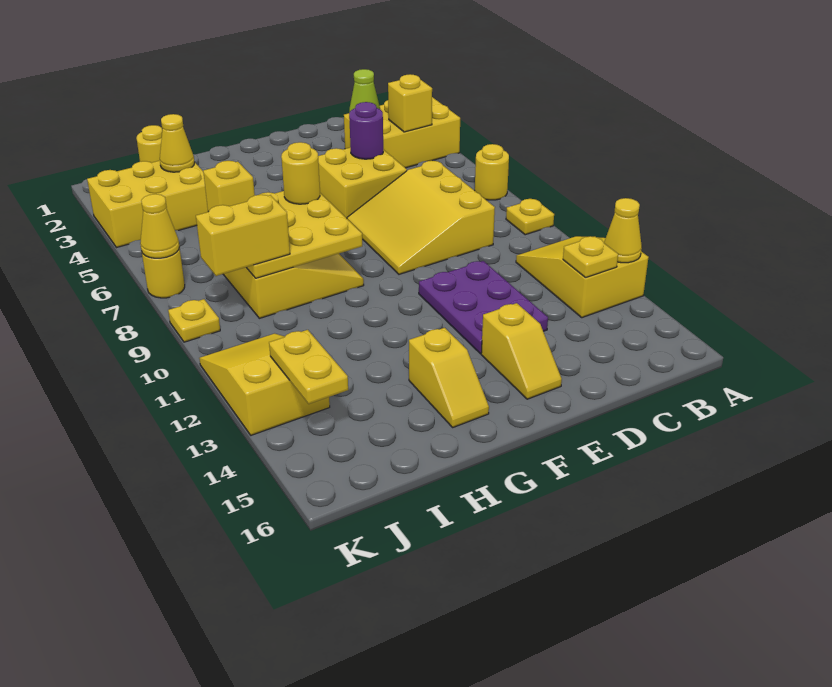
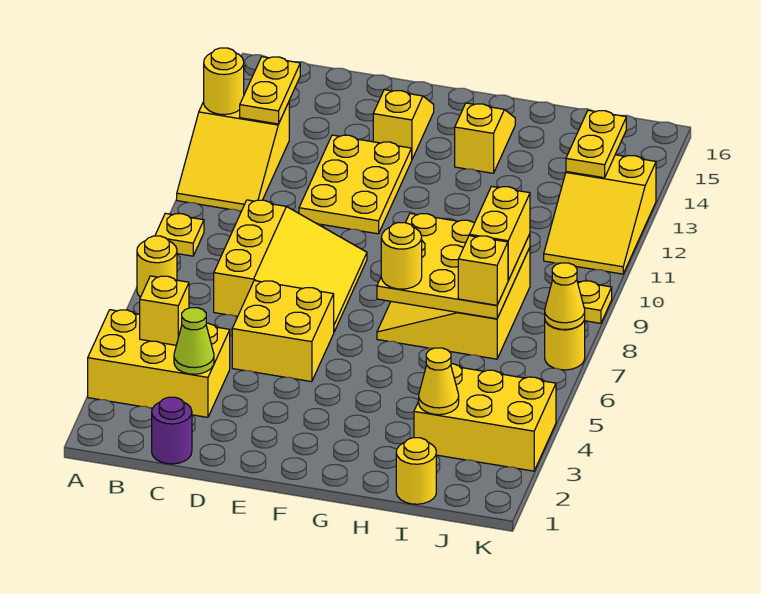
yellow 1x1 cone [604,198,642,263] -> yellow 1x1 round brick [204,48,244,115]
yellow 1x1 plate [563,236,618,277] -> yellow 1x2 plate [240,57,300,124]
purple 1x1 round brick [349,102,383,159] -> purple 1x1 round brick moved to [152,397,192,464]
purple 2x3 plate [419,261,548,354] -> yellow 2x3 plate [299,135,412,234]
yellow 1x2 brick [196,195,290,276] -> yellow 1x2 brick turned to [470,186,530,280]

